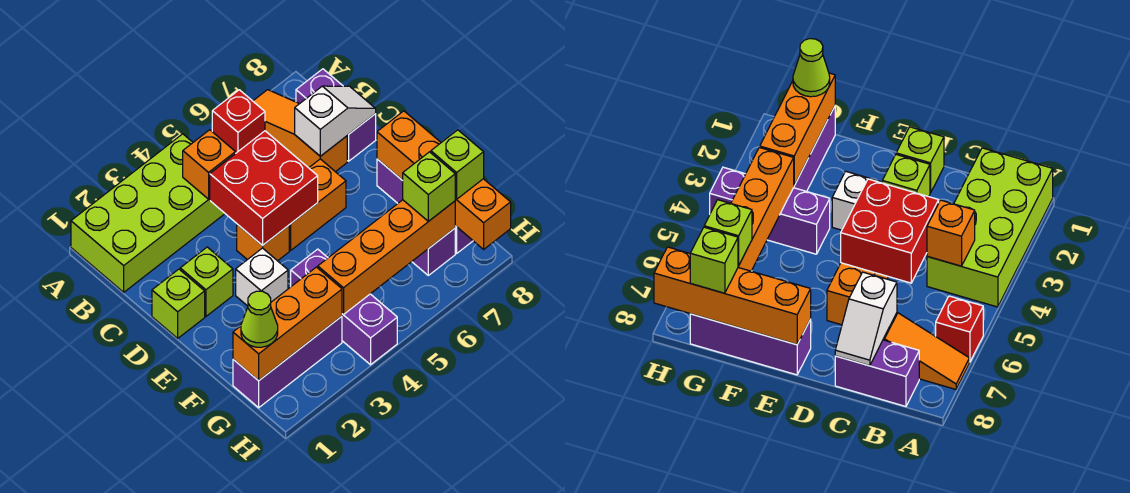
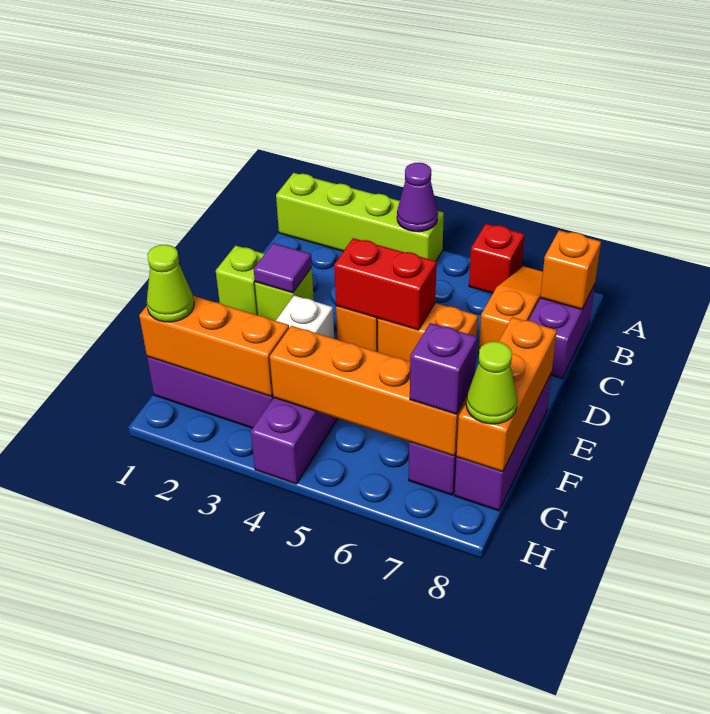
lime 2x4 brick [71,134,225,292] -> lime 1x4 brick [276,173,444,261]
none -> purple 1x1 cone [397,163,438,232]
orange 1x1 brick [183,130,235,199] -> orange 1x1 brick moved to [540,230,601,309]
red 2x2 brick [210,131,318,246] -> red 1x2 brick [334,238,437,330]
white 1x2 slope [295,86,376,156] -> none
none -> purple 1x1 tile [254,243,312,293]
orange 1x4 brick [377,111,511,249] -> orange 1x3 brick [456,317,557,472]
lime 1x1 brick [402,152,455,221] -> purple 1x1 brick [410,323,477,414]
lime 1x1 brick [431,130,484,199] -> lime 1x1 cone [466,342,517,424]

